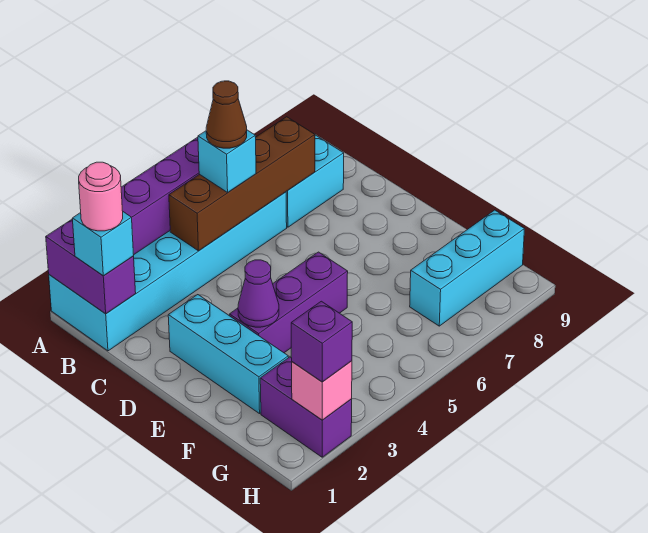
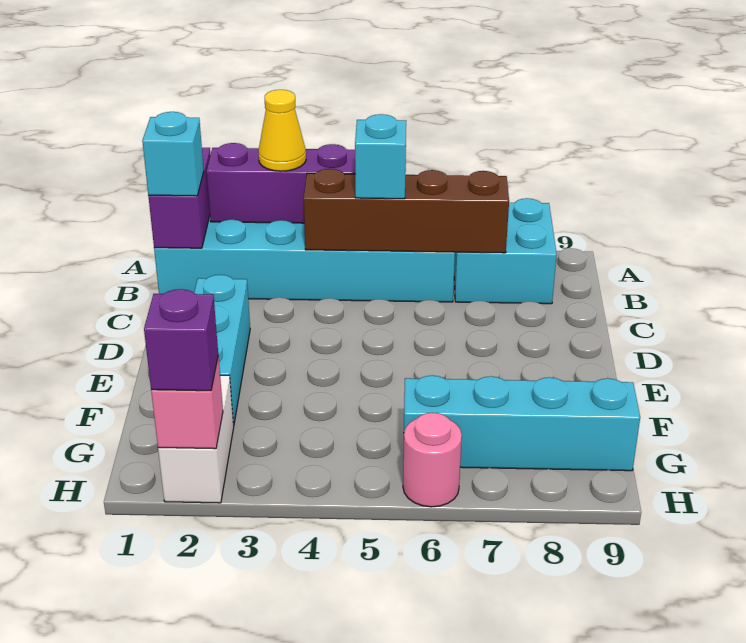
none -> yellow 1x1 cone [258,90,306,171]
pink 1x1 round brick [79,162,123,231] -> pink 1x1 round brick moved to [403,413,462,507]
brown 1x1 cone [206,81,247,148] -> none
purple 1x3 brick [230,252,348,353] -> none
purple 1x1 cone [238,260,279,327] -> none
purple 1x2 brick [260,357,352,457] -> white 1x2 brick [158,375,234,503]
cyan 1x3 brick [410,210,524,326] -> cyan 1x4 brick [403,375,640,471]

